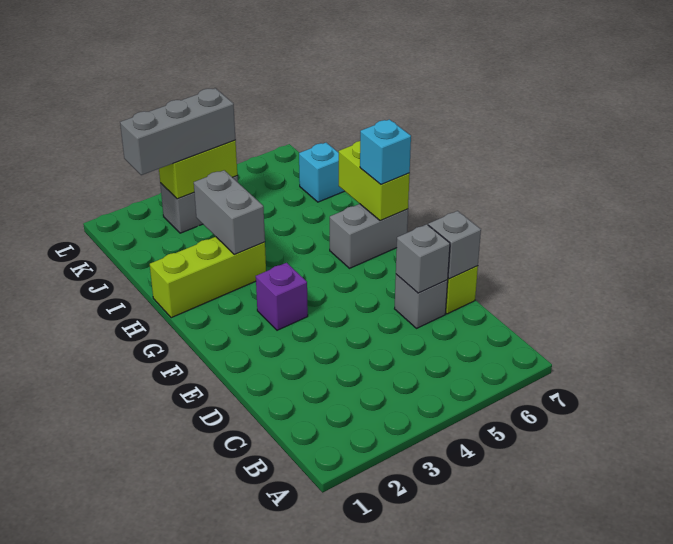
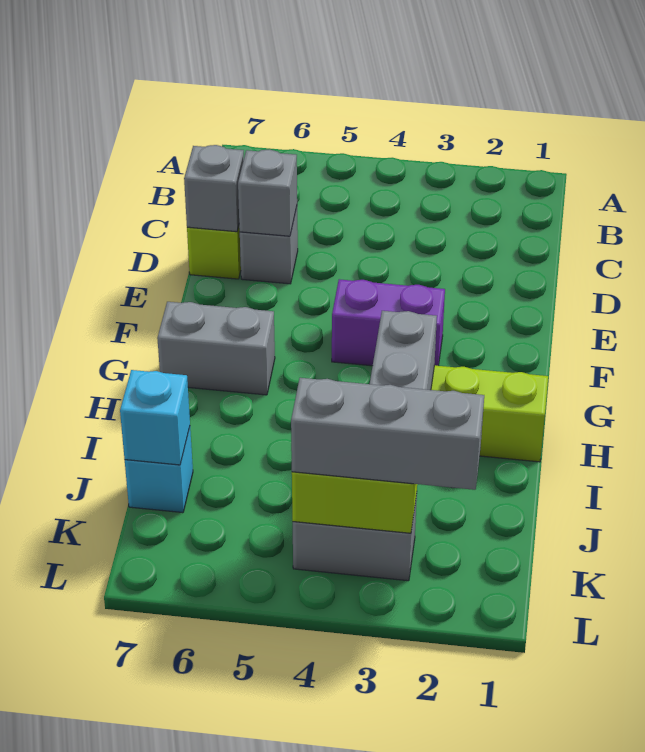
purple 1x1 brick [256,263,308,330] -> purple 1x2 brick [332,279,445,366]
lime 1x2 brick [339,141,410,221] -> none
cyan 1x1 brick [360,119,411,185] -> cyan 1x1 brick moved to [120,370,190,465]

